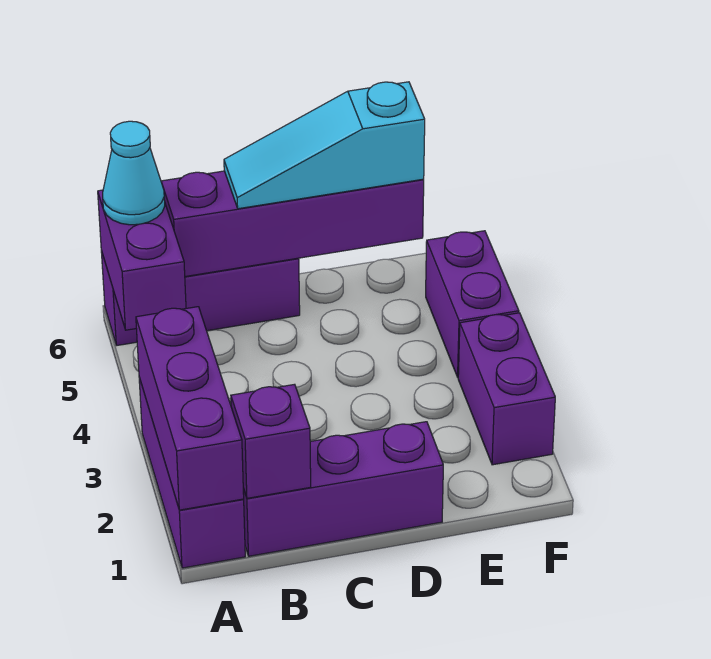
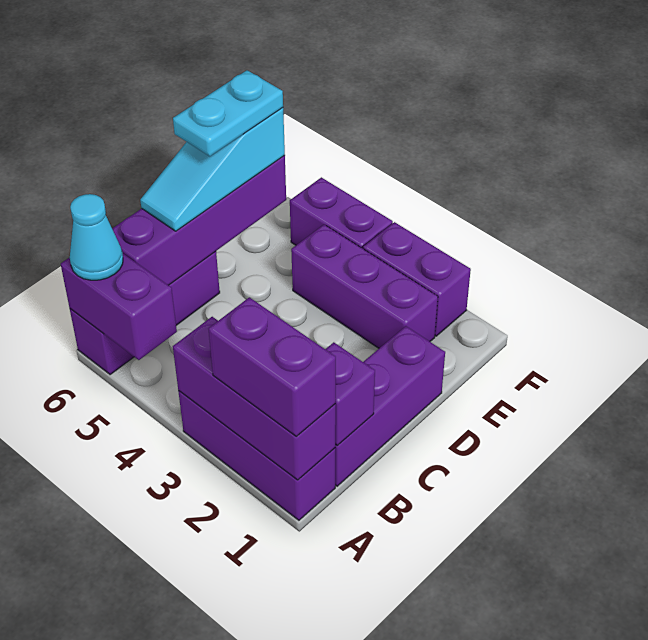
none -> purple 1x2 brick [209,297,336,437]
none -> cyan 1x2 plate [173,70,283,156]
none -> purple 1x3 brick [291,225,438,348]

